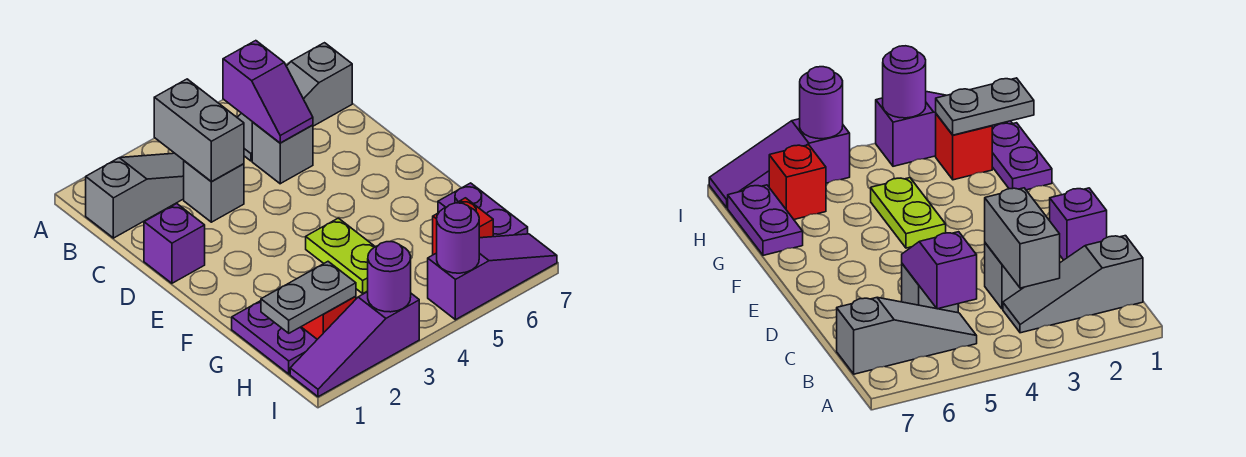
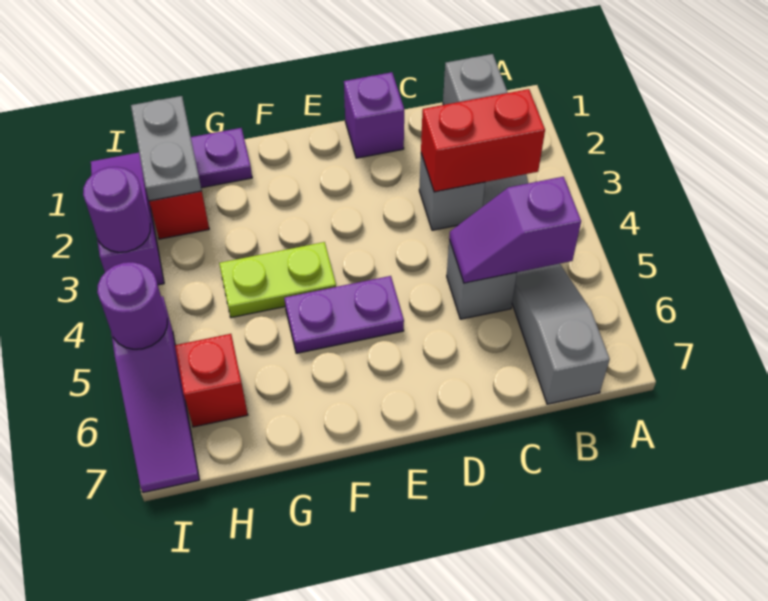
grey 1x2 brick [154,79,244,182] -> red 1x2 brick [421,89,545,192]
purple 1x2 plate [438,183,528,237] -> purple 1x2 plate moved to [284,276,404,353]

